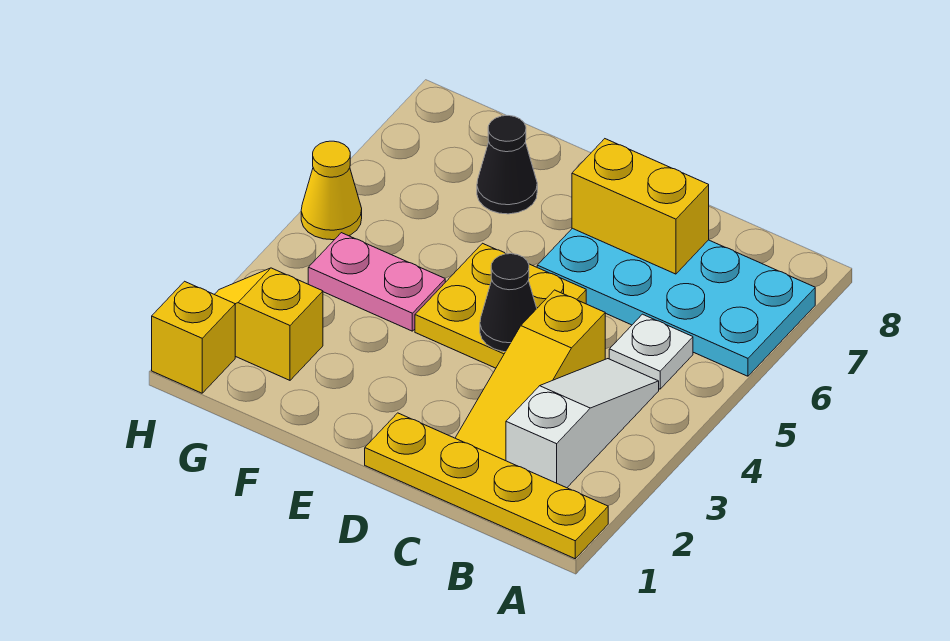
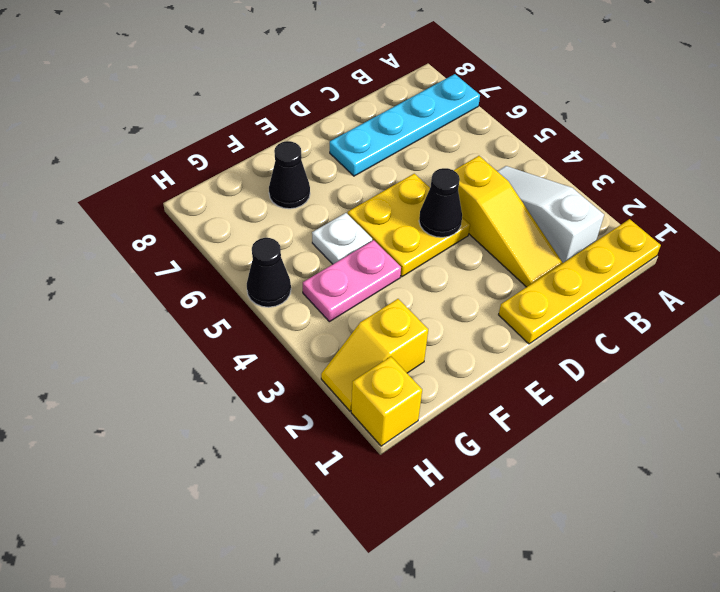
cyan 2x4 plate [537,228,815,376] -> cyan 1x4 plate [330,74,480,176]
white 1x1 plate [609,314,693,389] -> white 1x1 plate moved to [312,213,372,264]
yellow 1x2 brick [572,139,709,274] -> none
yellow 1x1 cone [301,141,362,240] -> black 1x1 cone [247,238,291,307]

